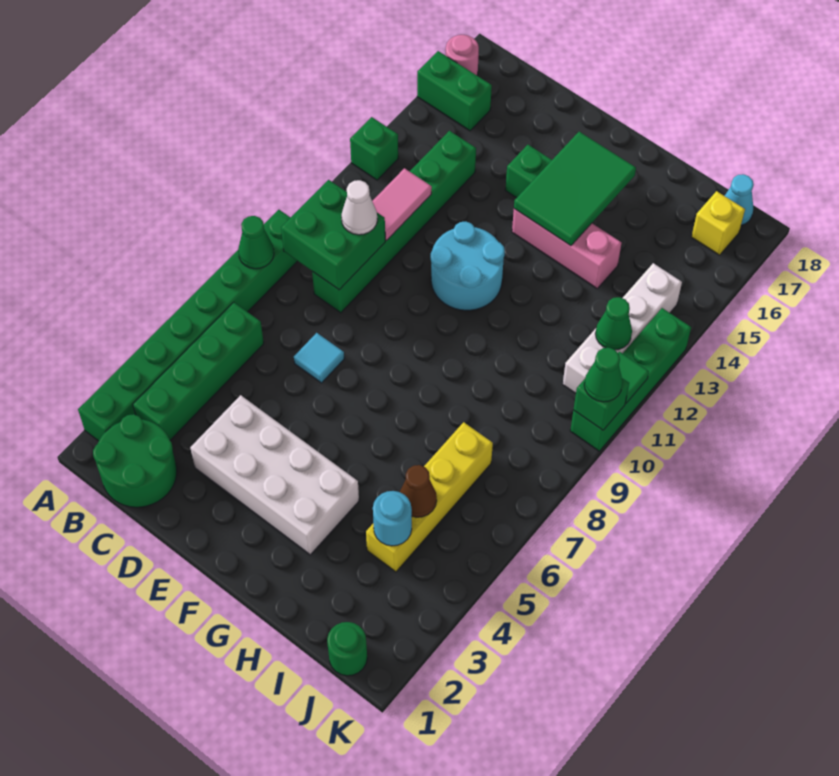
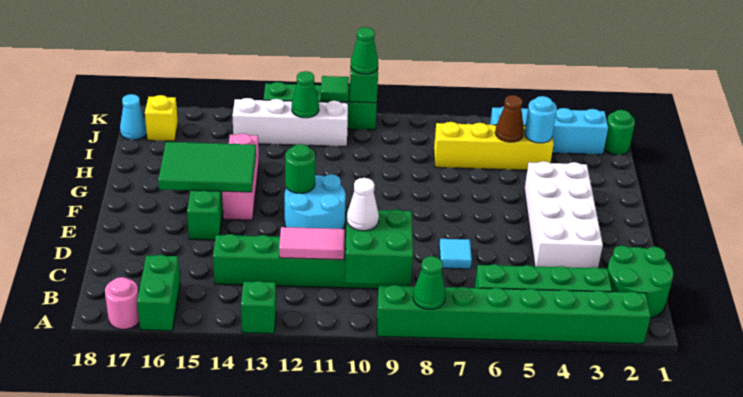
none -> green 1x1 round brick [285,144,315,194]
none -> cyan 1x4 brick [490,107,608,154]

